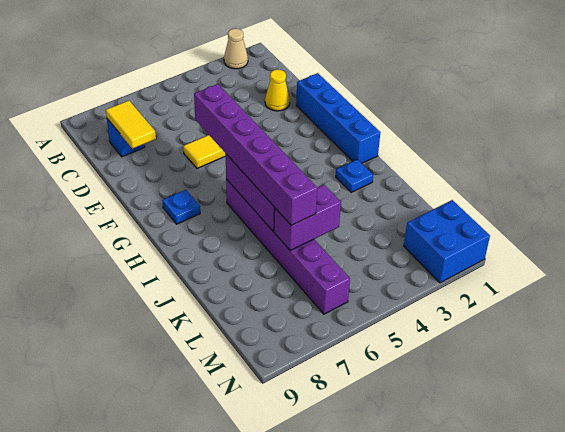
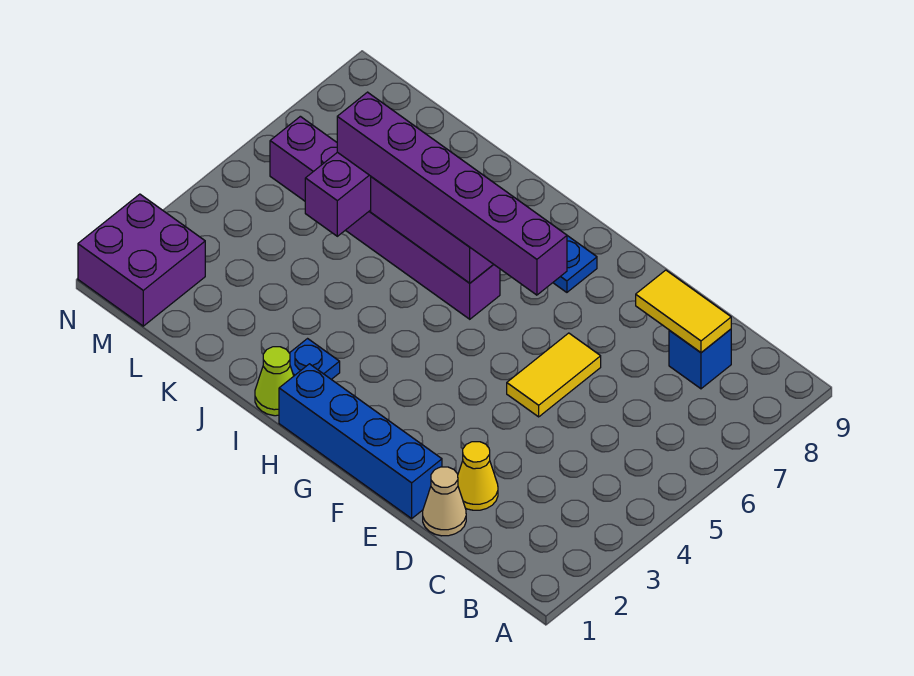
tan 1x1 cone [224,29,248,69] -> tan 1x1 cone moved to [423,467,466,536]
none -> lime 1x1 cone [255,347,294,416]
blue 2x2 brick [404,200,490,283] -> purple 2x2 brick [78,194,205,326]

